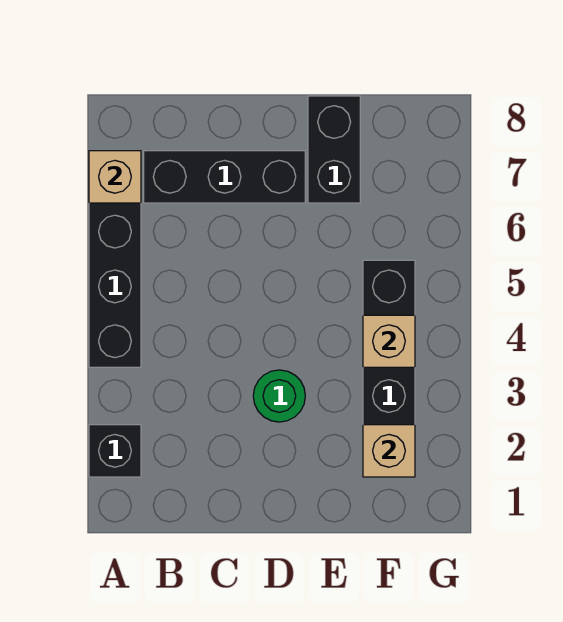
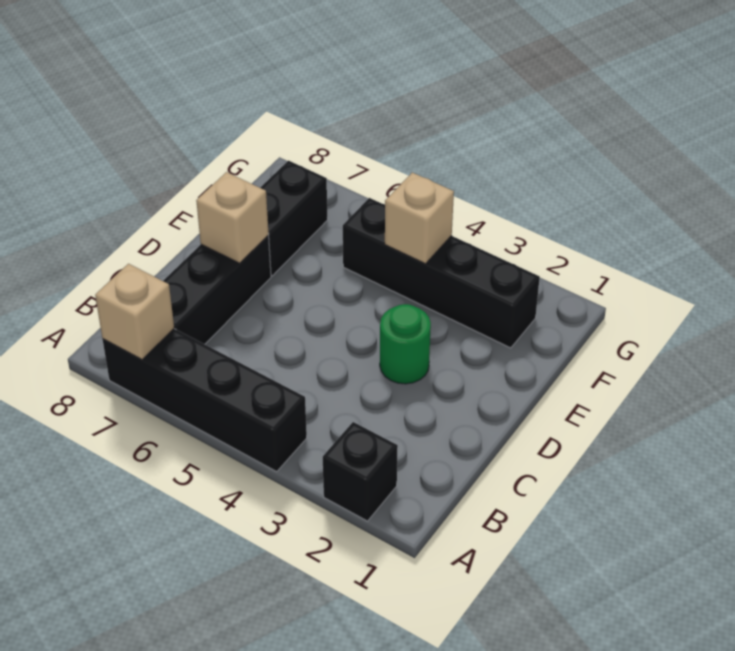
black 1x2 brick [308,96,360,203] -> black 1x2 brick turned to [260,161,328,276]
tan 1x1 brick [363,425,415,477] -> tan 1x1 brick moved to [196,172,269,263]

